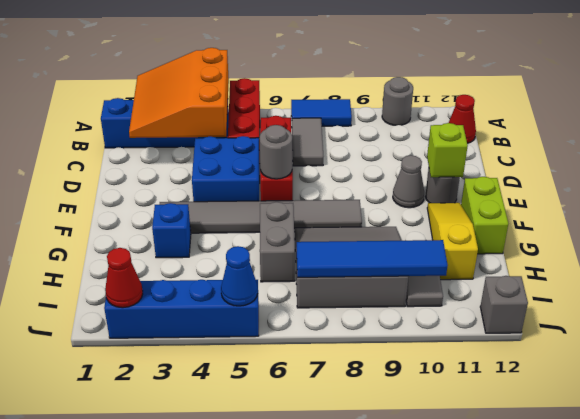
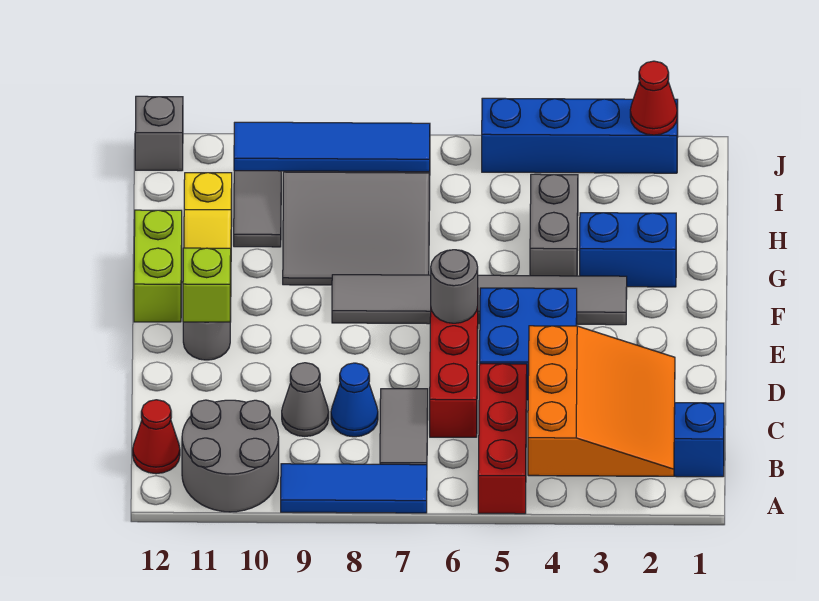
blue 1x2 tile [291,99,352,126] -> blue 1x3 tile [281,464,427,513]
grey 1x1 round brick [382,77,413,125] -> grey 2x2 round brick [182,400,279,512]
grey 1x1 cone [393,155,424,208] -> grey 1x1 cone moved to [282,363,329,436]
blue 1x1 brick [152,203,191,258] -> blue 1x2 brick [580,213,676,287]
grey 1x2 brick [260,202,295,282] -> grey 1x2 brick moved to [530,174,578,276]
blue 1x1 cone [221,246,258,306] -> blue 1x1 cone moved to [331,363,378,437]

